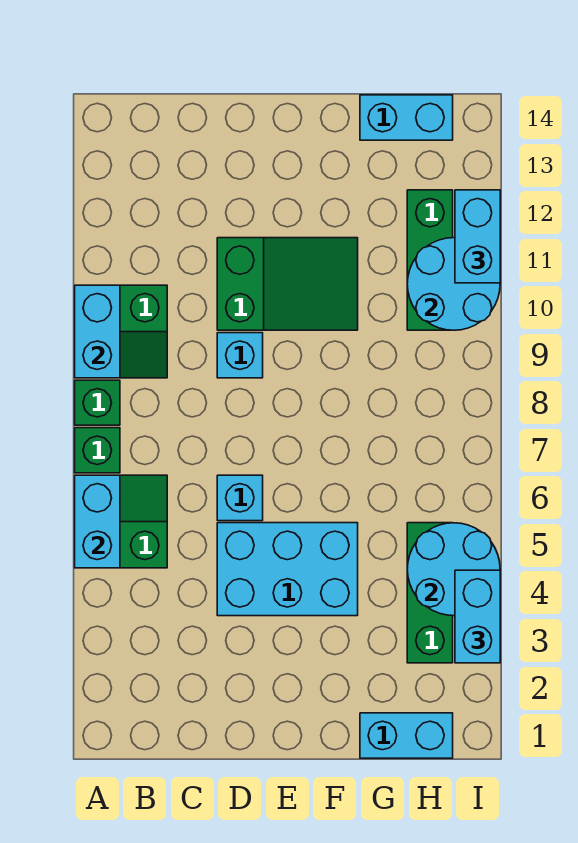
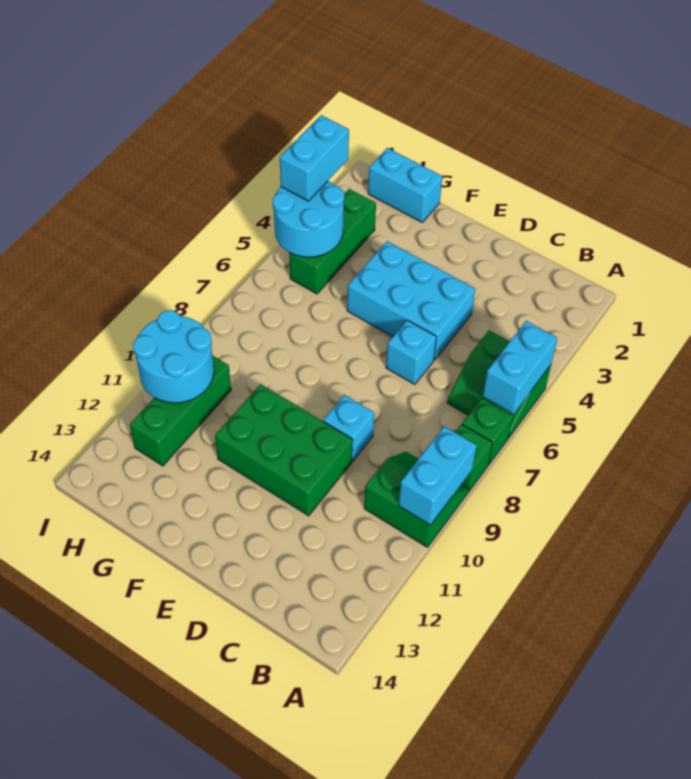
green 2x3 slope [217,238,358,330] -> green 2x3 brick [215,384,353,516]
cyan 1x2 brick [360,95,453,140] -> none
cyan 1x2 brick [455,190,500,283] -> none

